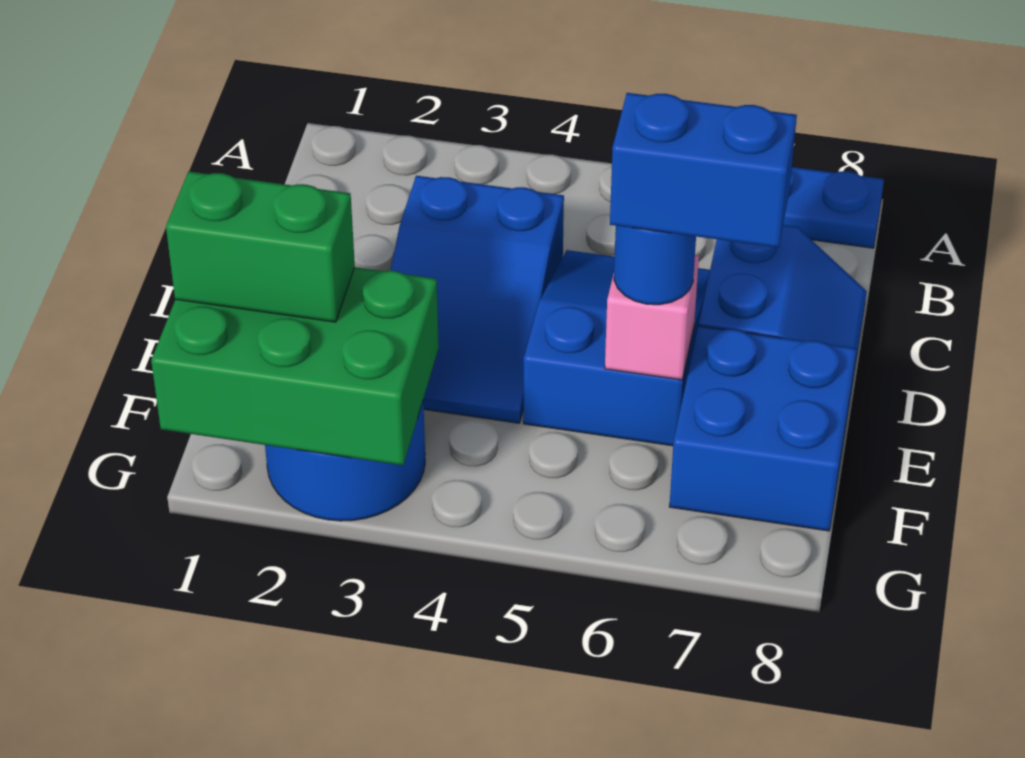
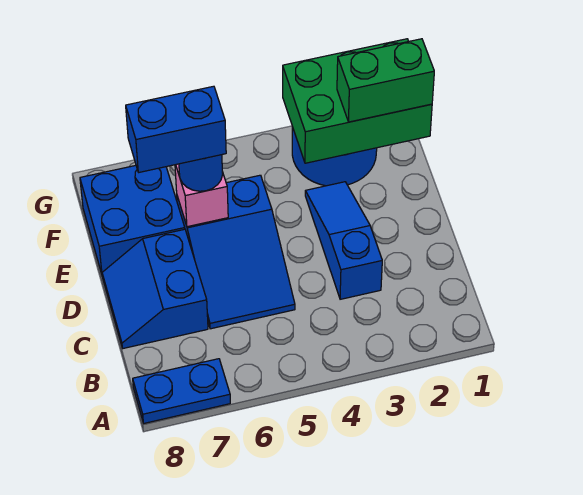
blue 2x3 slope [390,176,564,423] -> blue 1x3 slope [305,182,382,299]

